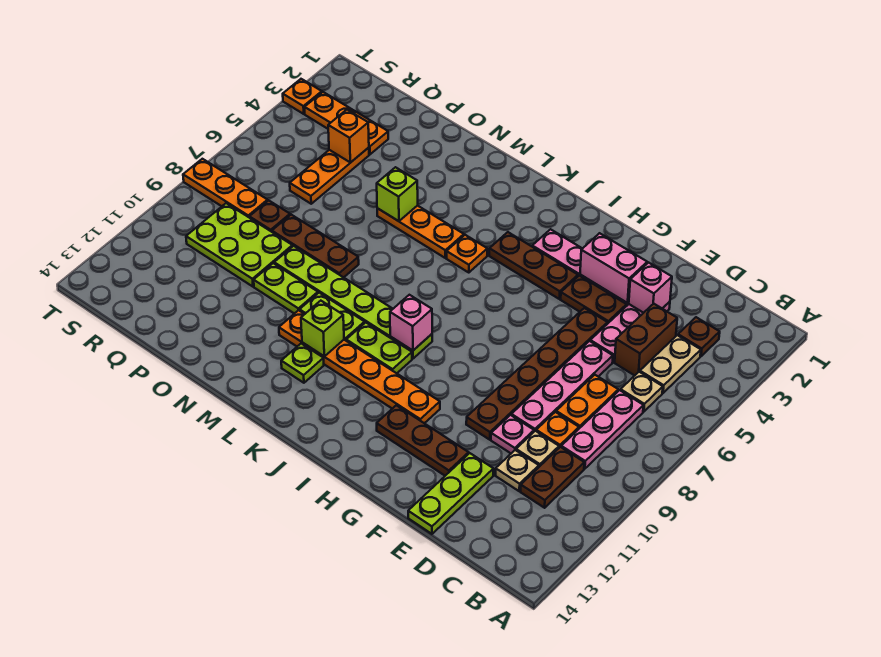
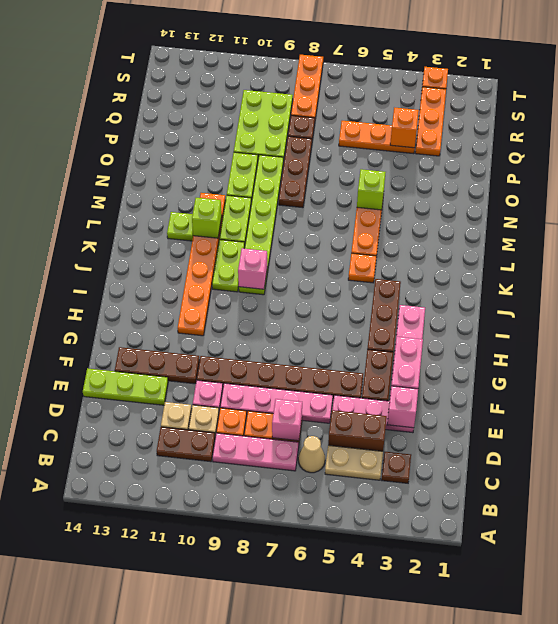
tan 1x1 plate [621,372,663,412] -> tan 1x1 cone [298,436,325,473]
none -> pink 1x1 brick [272,399,302,441]
brown 1x3 plate [377,405,469,476] -> brown 1x3 plate turned to [115,347,200,384]

